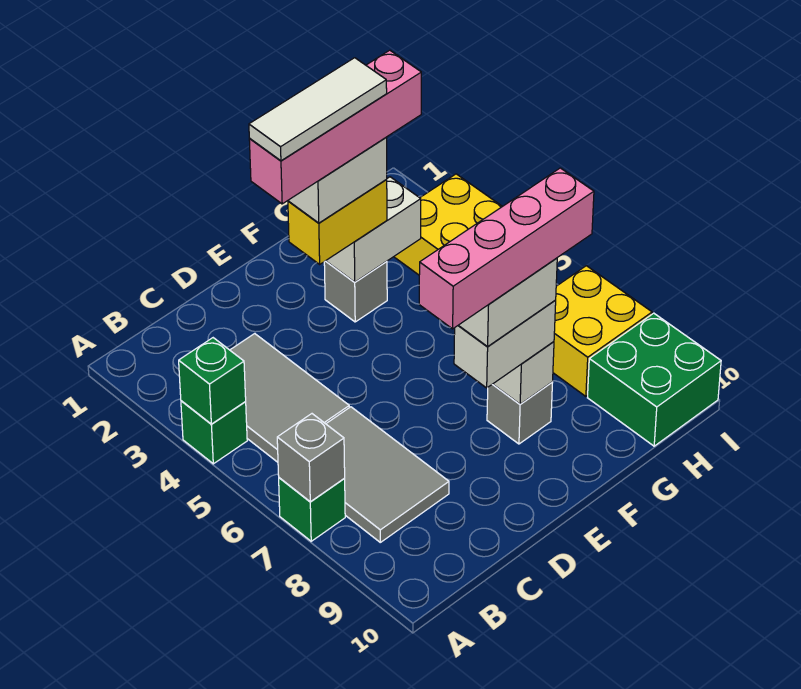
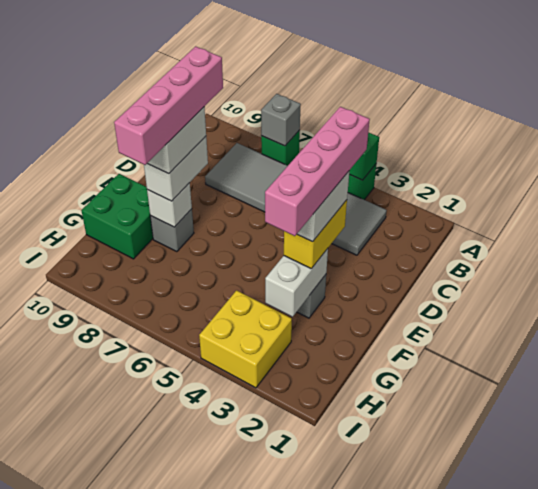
white 1x3 tile [249,58,387,161] -> none
yellow 2x2 brick [553,266,652,396] -> none
green 2x2 brick [588,313,721,446] -> green 2x2 brick moved to [81,174,153,259]

